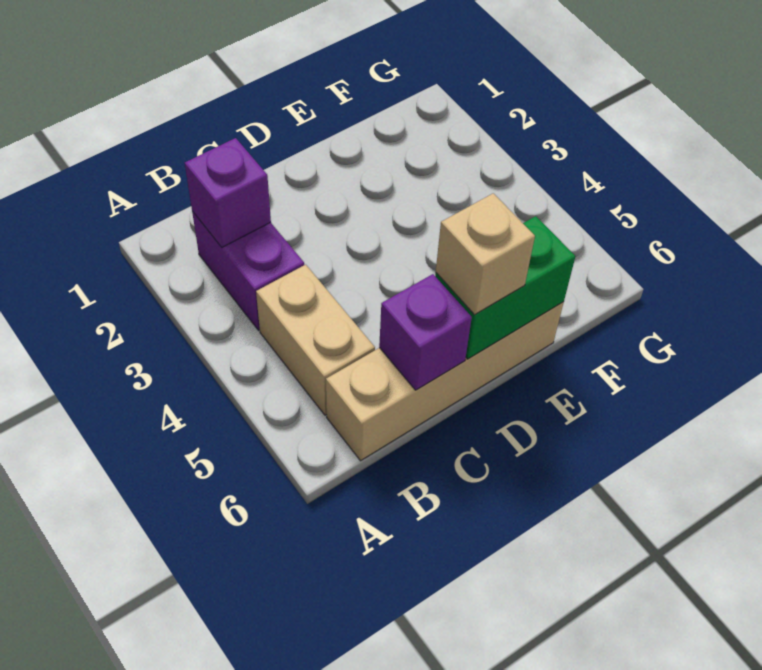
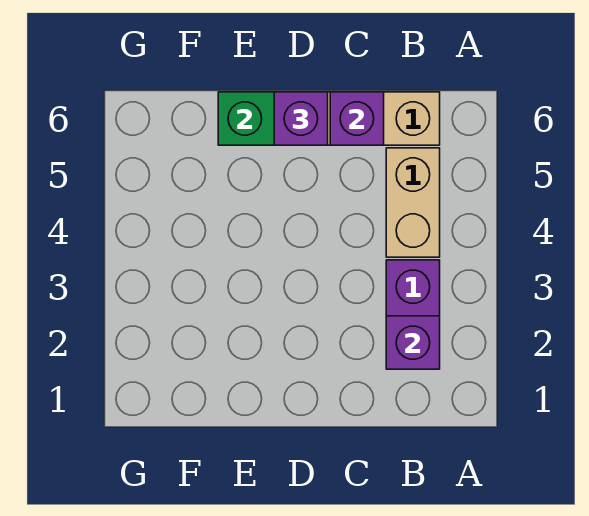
tan 1x1 brick [436,193,535,315] -> purple 1x1 brick [274,92,328,145]

